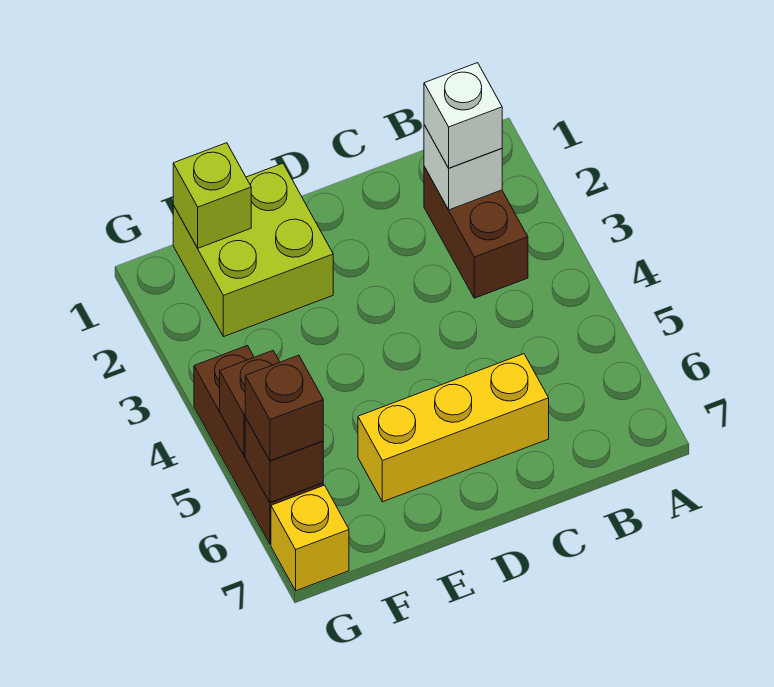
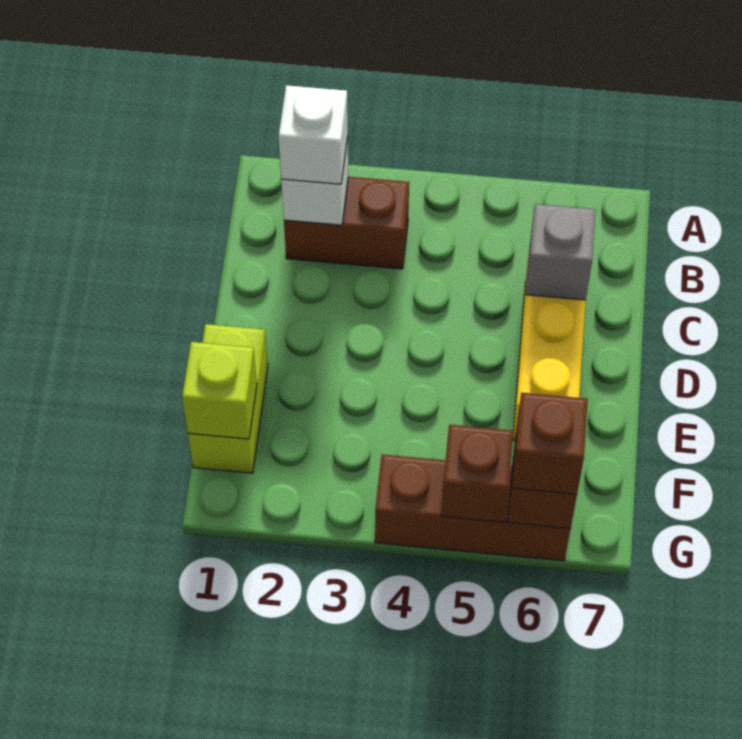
none -> grey 1x1 brick [526,204,595,300]
lime 2x2 brick [173,163,333,337] -> lime 1x2 brick [188,324,268,473]
yellow 1x1 brick [271,485,349,591] -> none

